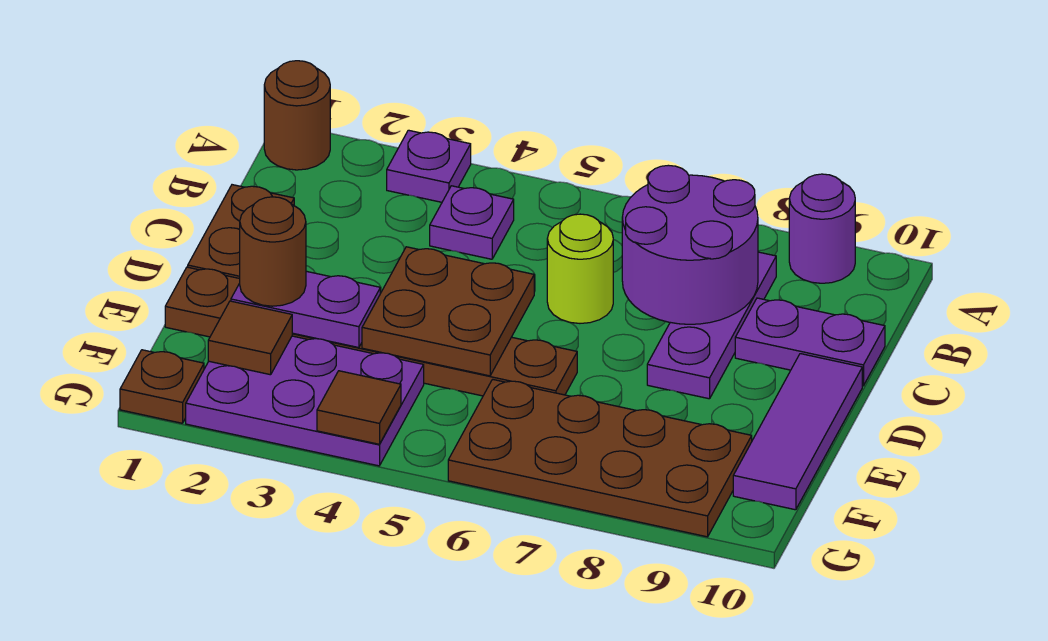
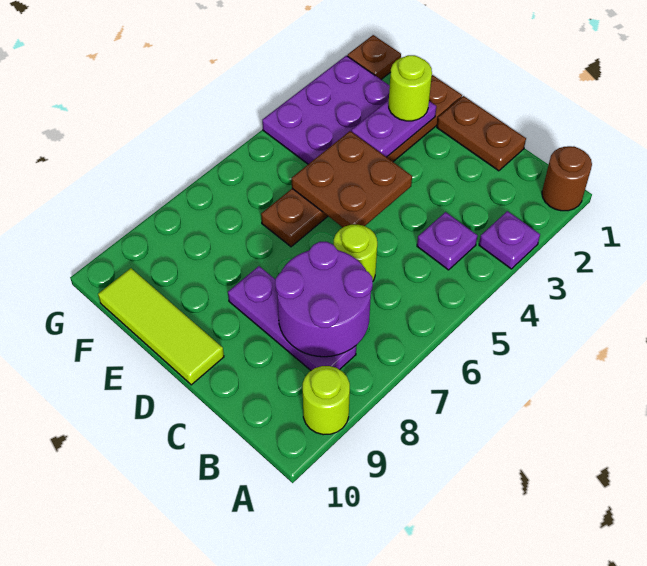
purple 1x1 round brick [789,174,855,283] -> lime 1x1 round brick [303,366,350,435]
purple 1x2 plate [735,298,885,386] -> none
purple 1x3 tile [733,354,862,510] -> lime 1x3 tile [98,268,224,385]
brown 1x1 round brick [240,197,306,306] -> lime 1x1 round brick [389,55,432,121]
brown 1x1 tile [208,301,292,375] -> none
brown 2x4 plate [448,379,752,537] -> none
brown 1x1 tile [317,371,401,444] -> none

